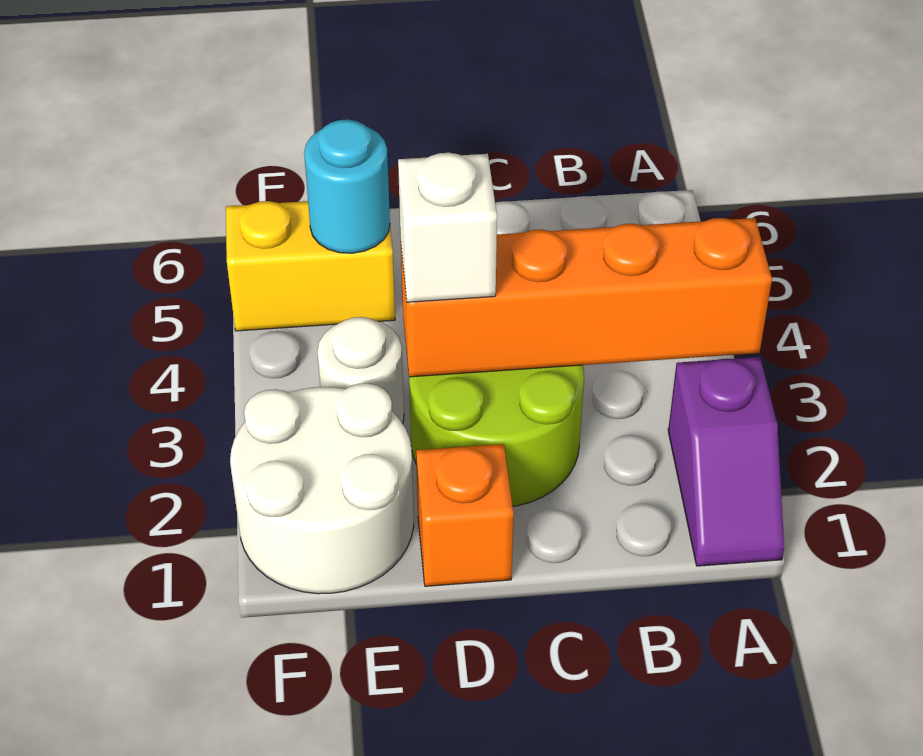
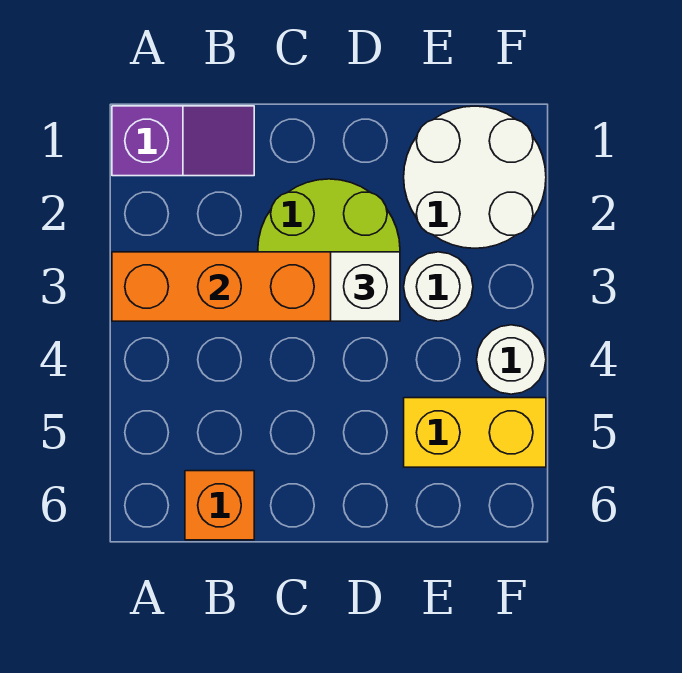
purple 1x2 slope [668,357,784,566] -> purple 1x2 slope turned to [112,106,254,176]
orange 1x1 brick [416,444,514,586] -> orange 1x1 brick moved to [185,471,254,540]
cyan 1x1 round brick [304,119,390,253] -> none
none -> white 1x1 round brick [477,325,546,394]

